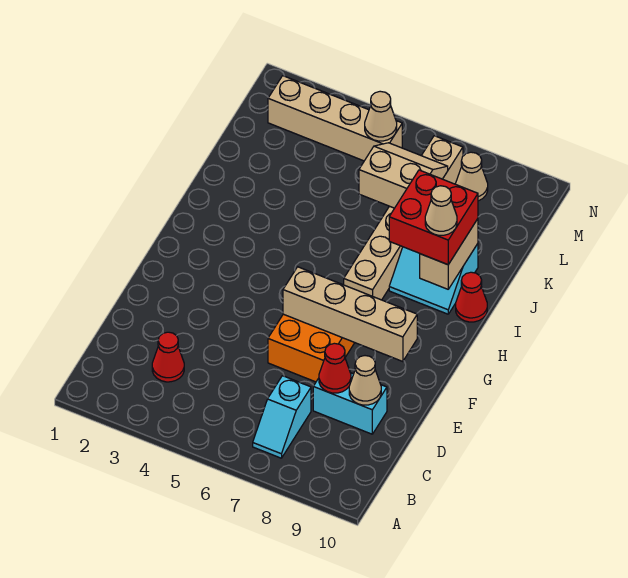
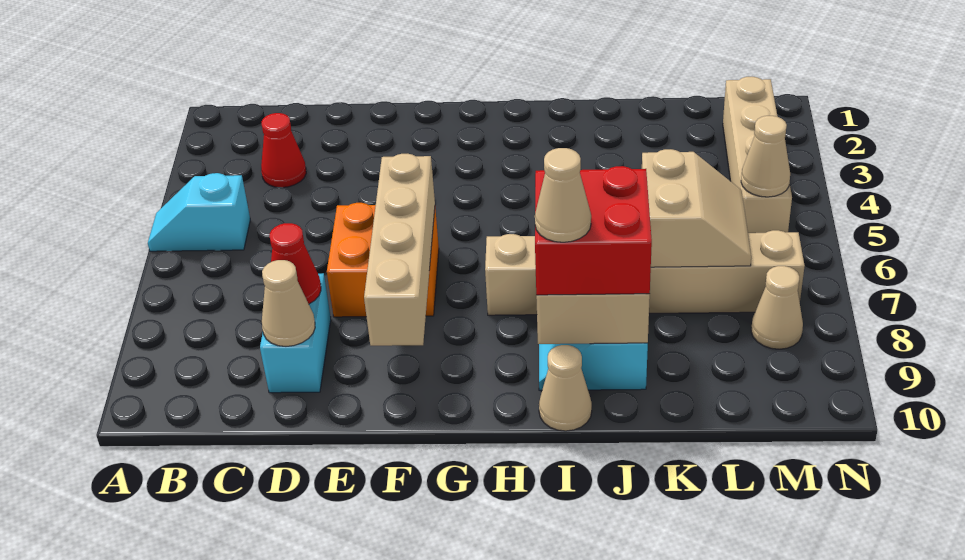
cyan 1x2 slope [253,376,311,458] -> cyan 1x2 slope moved to [148,173,250,251]
red 1x1 cone [456,272,487,322] -> tan 1x1 cone [539,345,592,431]

